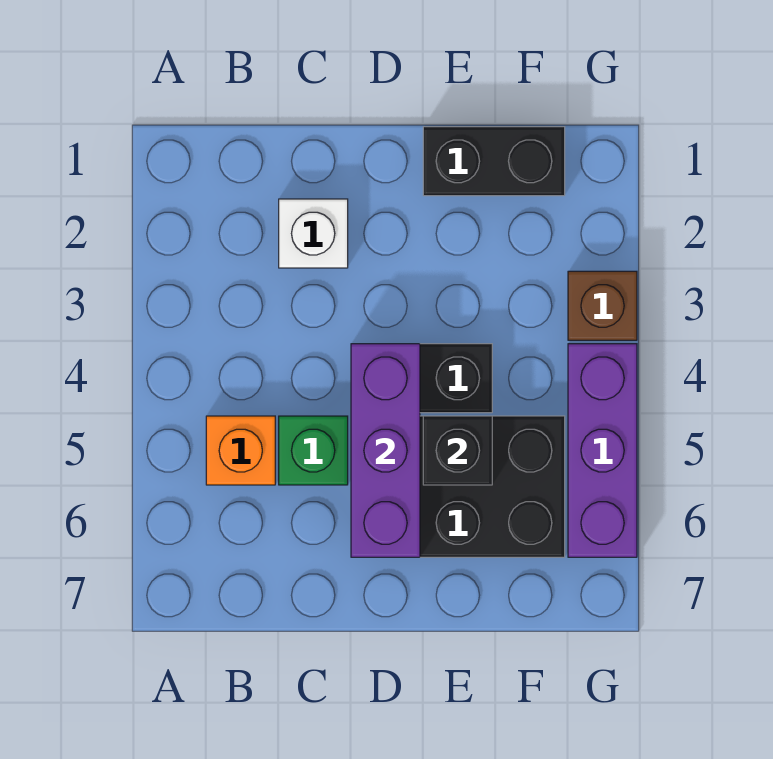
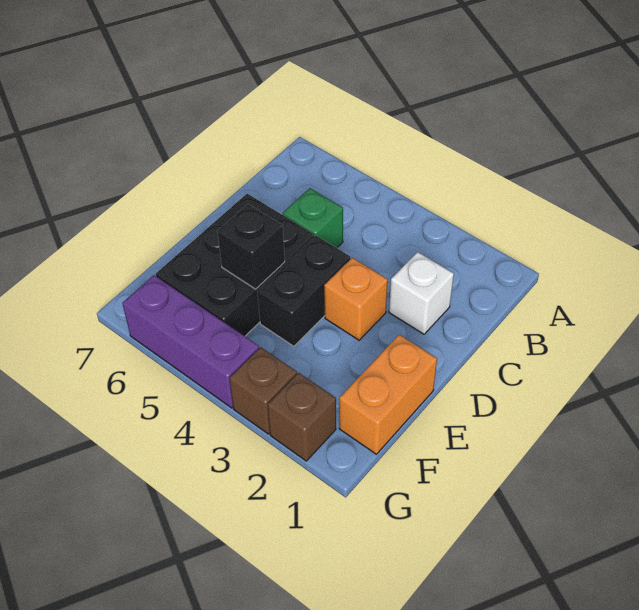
orange 1x1 brick [206,416,275,485] -> orange 1x1 brick moved to [324,258,388,340]
purple 1x3 brick [351,344,420,557] -> none
black 1x2 brick [423,127,565,196] -> orange 1x2 brick [339,335,437,454]
none -> brown 1x1 brick [268,373,336,461]

